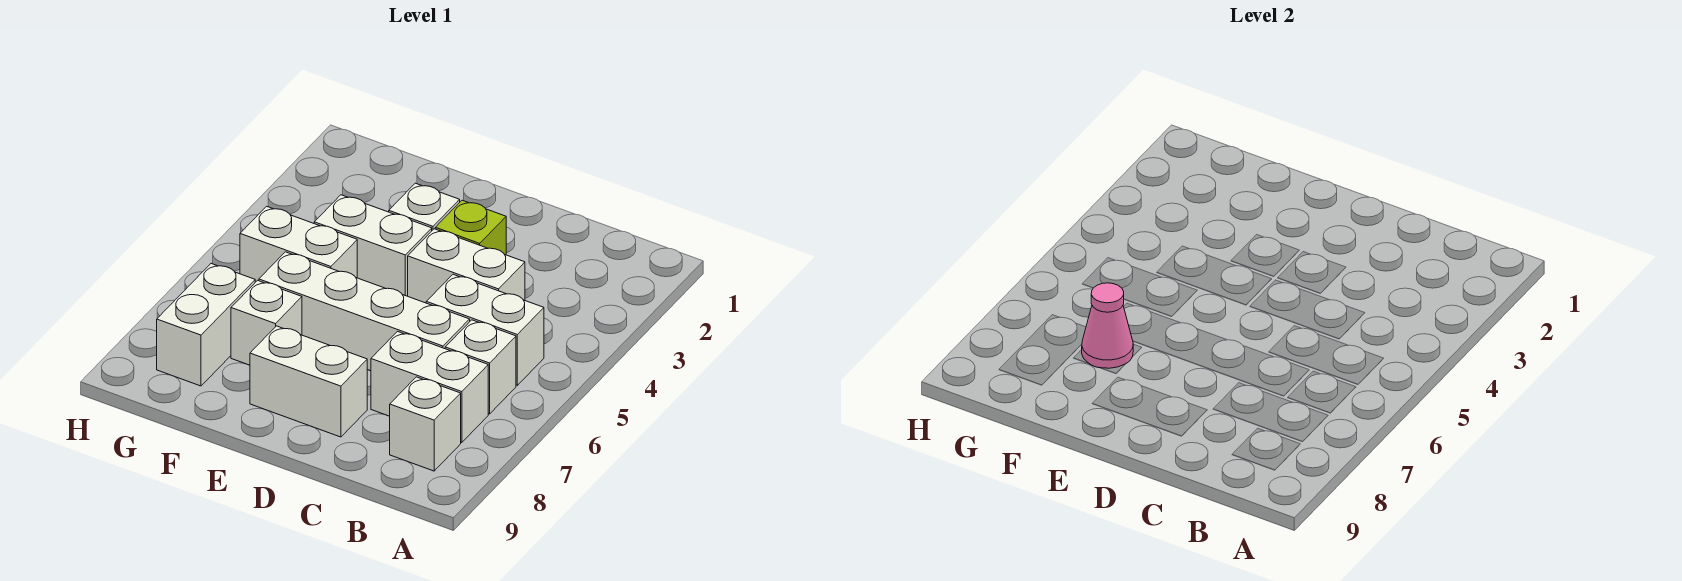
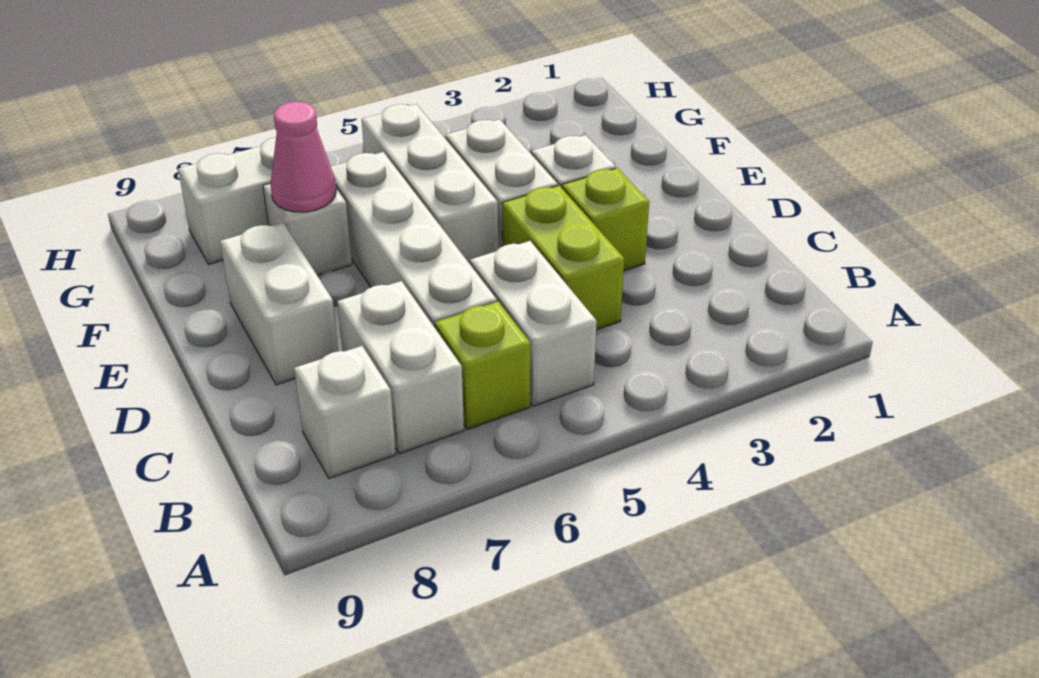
white 1x1 brick [445,320,516,414] -> lime 1x1 brick [435,302,530,430]
white 1x2 brick [408,229,525,303] -> lime 1x2 brick [502,186,624,330]
white 1x2 brick [240,206,357,282] -> white 1x3 brick [362,104,498,264]

